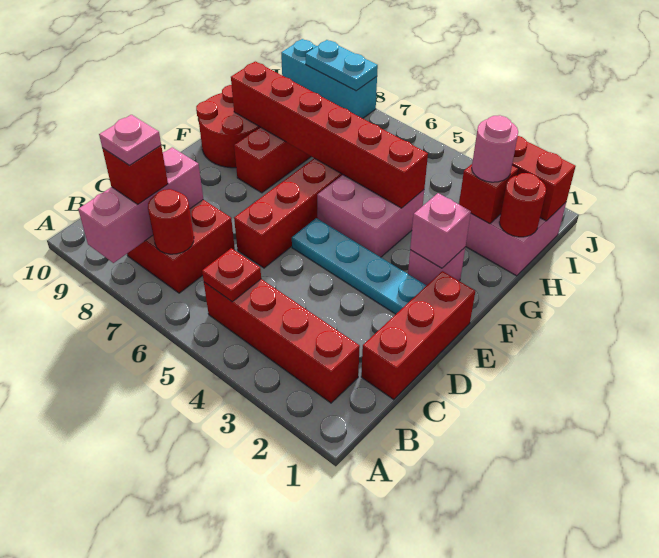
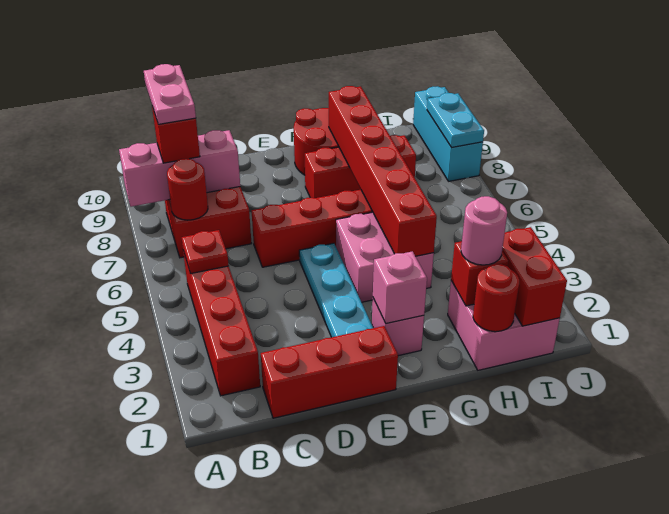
pink 1x1 plate [99,115,161,165] -> pink 1x2 plate [144,64,196,124]

